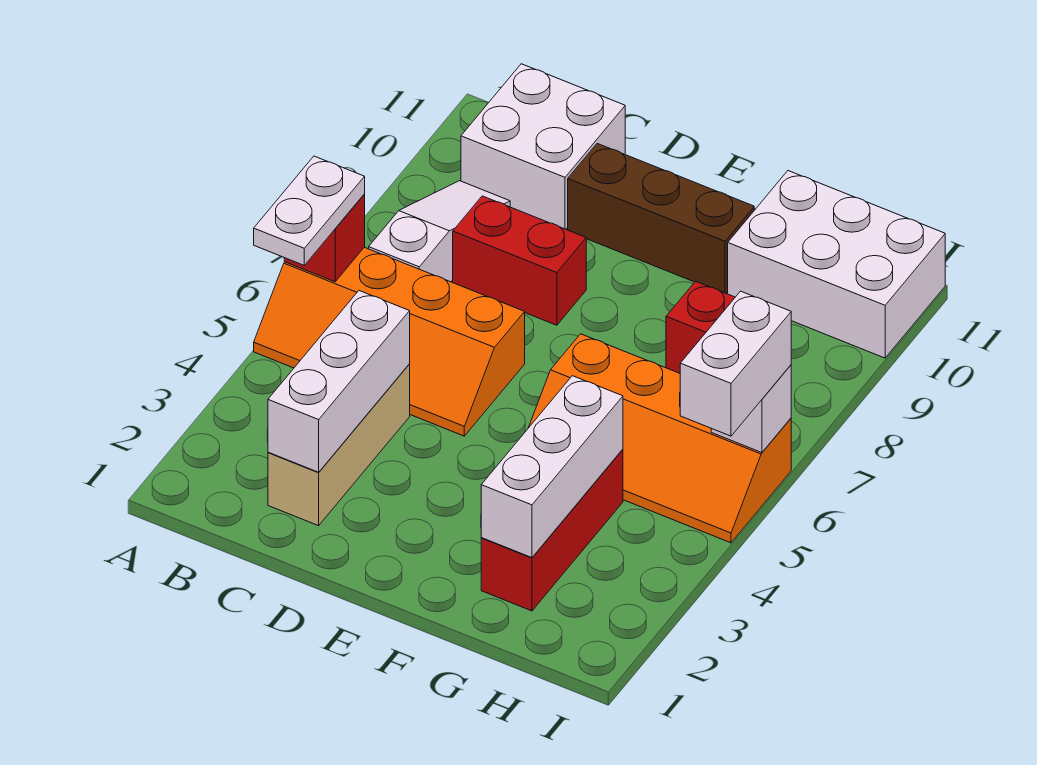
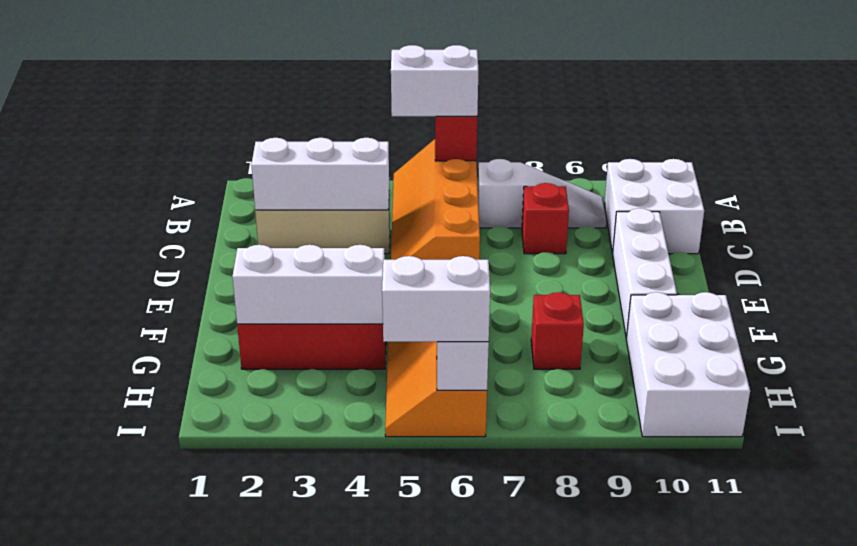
white 1x2 plate [254,156,365,265] -> white 1x2 brick [391,45,478,117]
red 1x2 brick [453,196,586,325] -> red 1x1 brick [522,183,569,254]
brown 1x3 brick [568,144,754,293] -> white 1x3 brick [613,208,677,338]

